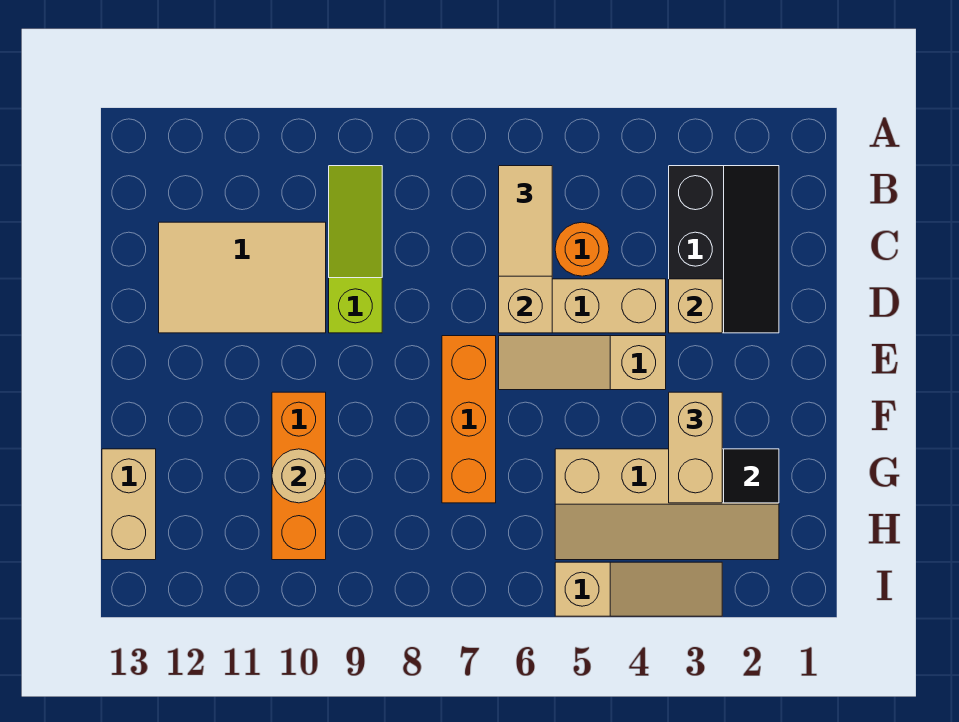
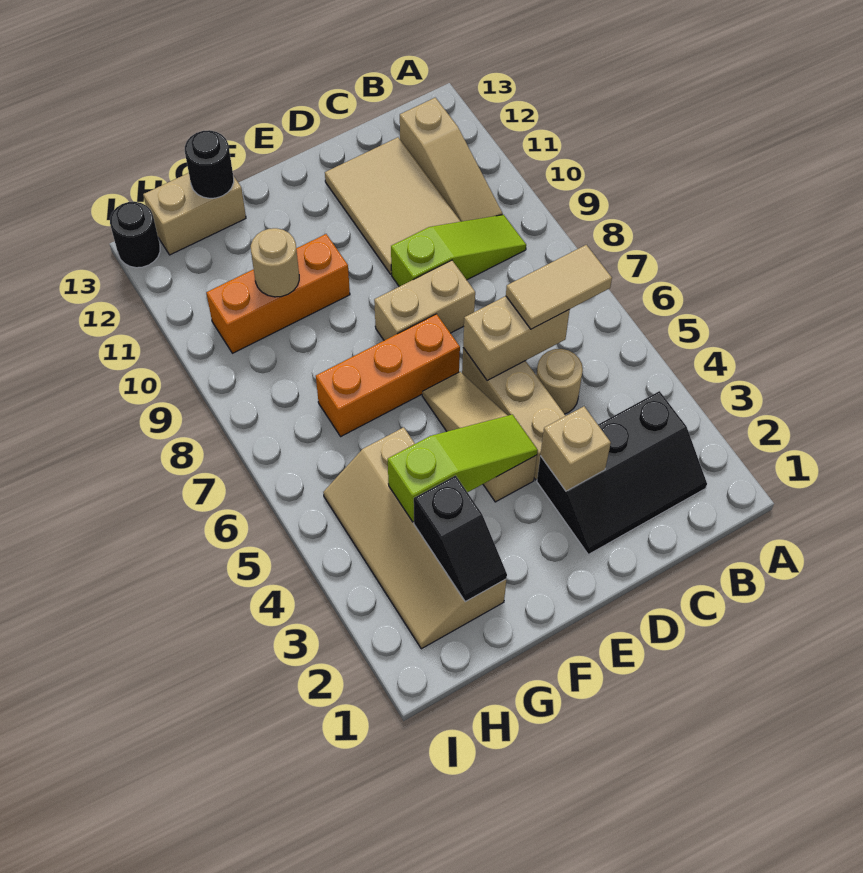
orange 1x1 round brick [555,222,609,276] -> tan 1x1 round brick [536,349,583,414]
none -> lime 1x3 slope [388,415,538,522]
tan 1x2 brick [669,392,722,503] -> tan 1x2 brick moved to [374,260,475,340]
none -> black 1x1 round brick [185,130,234,198]
tan 1x3 slope [555,562,722,616] -> tan 1x3 slope moved to [400,98,503,222]
none -> black 1x1 round brick [110,202,160,268]

